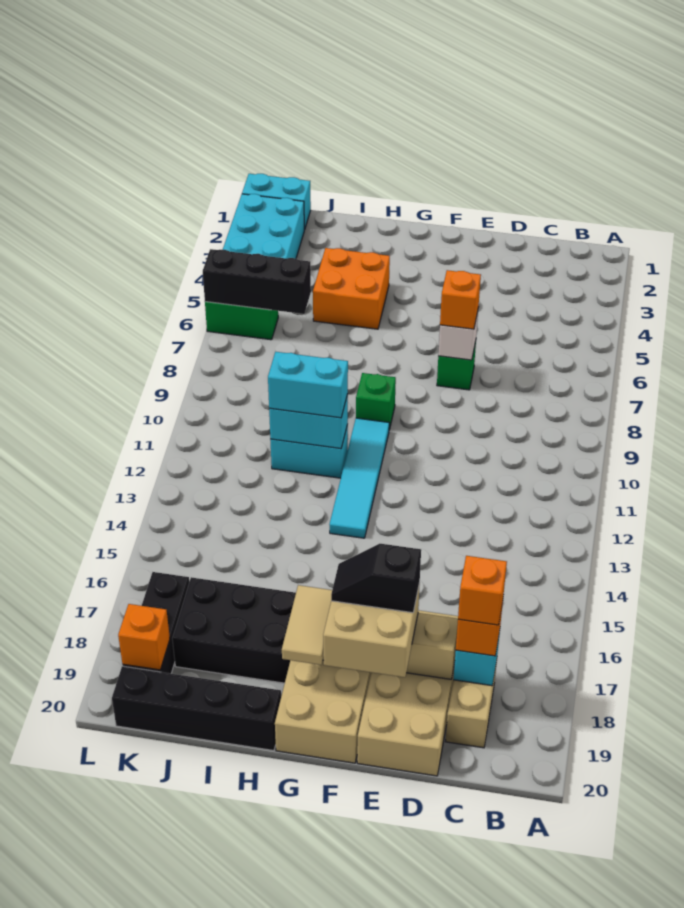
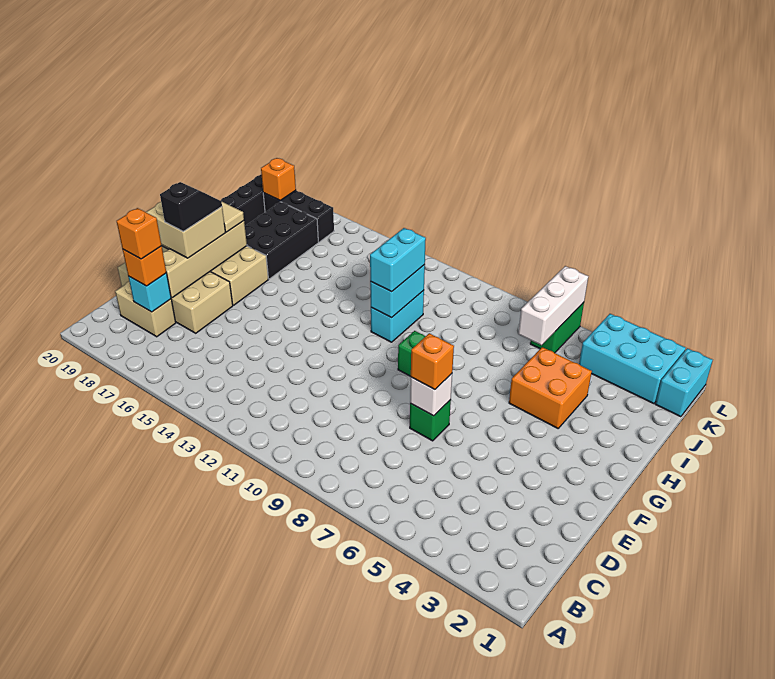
cyan 1x4 tile [329,418,389,538] -> none
black 1x3 brick [203,249,311,314] -> white 1x3 brick [518,266,588,345]

